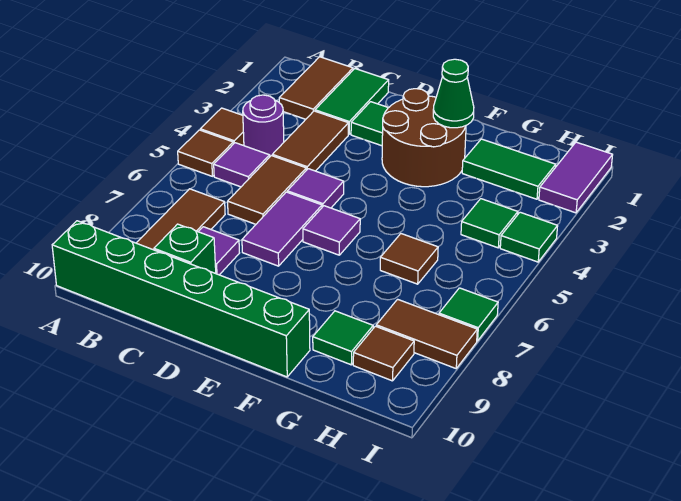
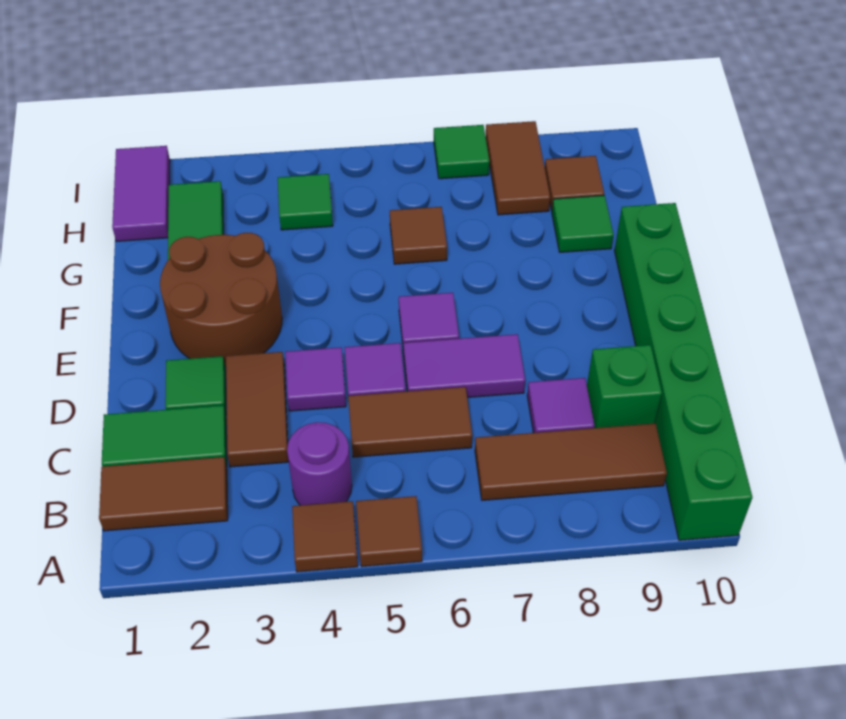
purple 1x1 tile [214,143,270,187] -> purple 1x1 tile moved to [285,347,346,411]
brown 1x2 tile [272,111,348,171] -> brown 1x2 tile turned to [226,352,288,467]
green 1x1 cone [433,59,474,128] -> none
purple 1x2 tile [539,142,612,213] -> purple 1x2 tile turned to [112,146,170,242]
green 1x1 tile [500,212,558,262] -> none

